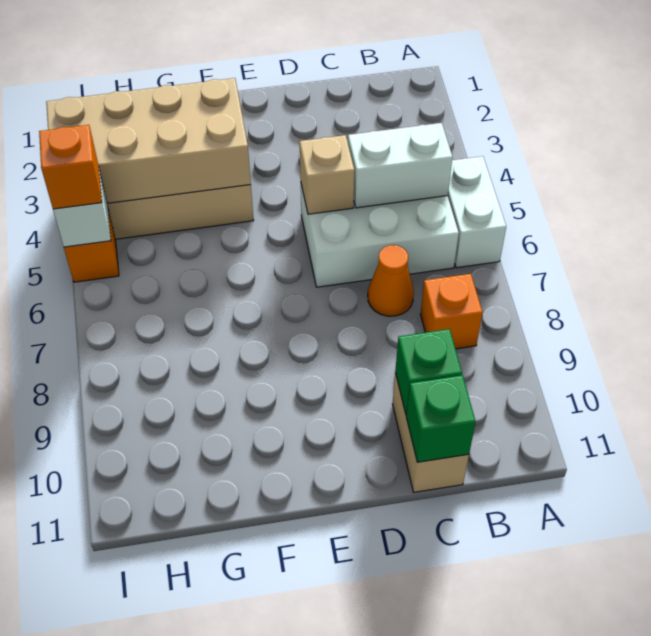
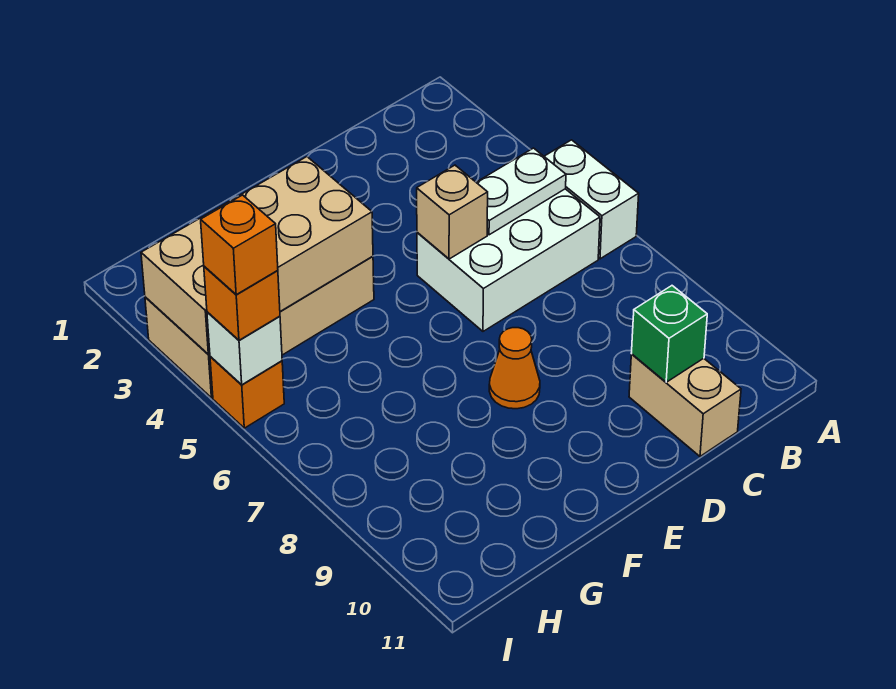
white 1x2 brick [348,123,453,208] -> white 1x2 plate [476,148,566,235]
orange 1x1 brick [420,274,483,349] -> orange 1x1 brick moved to [201,195,278,295]
orange 1x1 cone [368,245,414,316] -> orange 1x1 cone moved to [489,328,540,409]
green 1x1 brick [406,375,476,462] -> none

